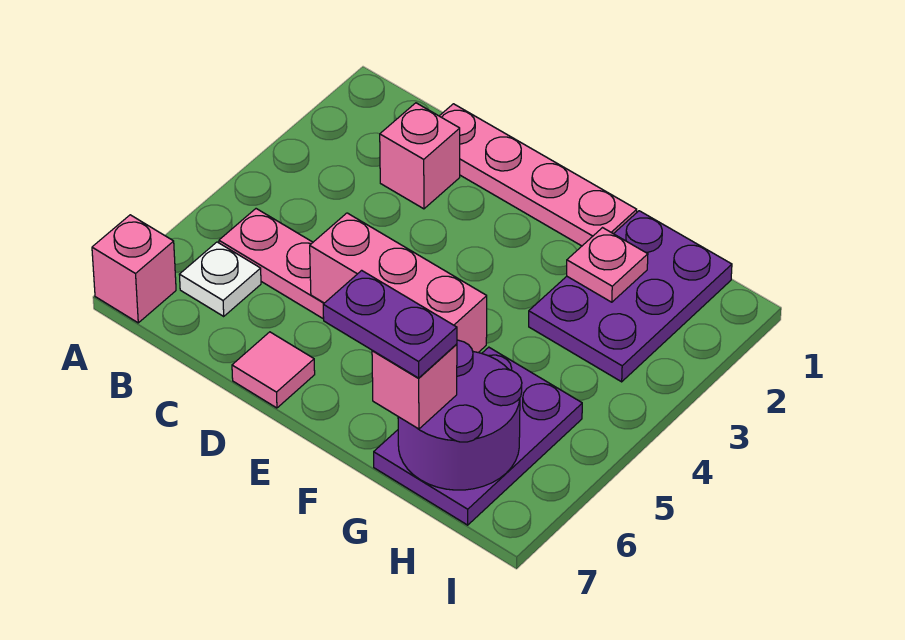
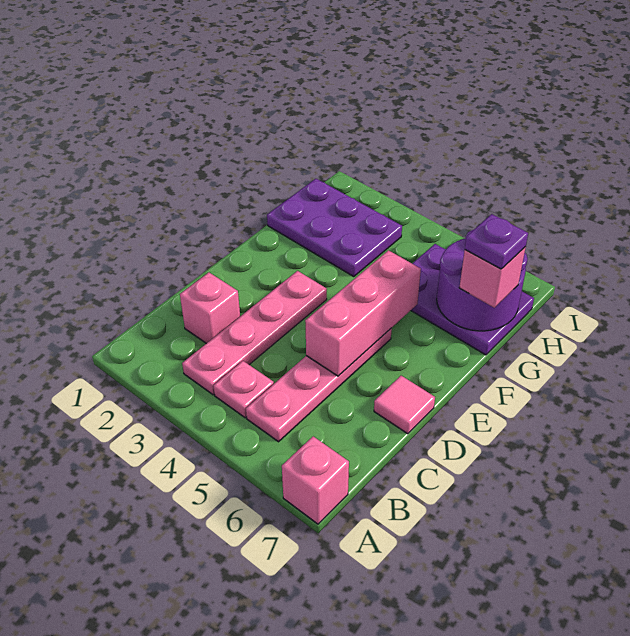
white 1x1 plate [179,242,261,316] -> none
pink 1x4 plate [440,104,637,246] -> pink 1x4 plate moved to [182,271,327,395]
purple 1x2 plate [323,270,457,378] -> purple 1x1 plate [465,214,528,269]
pink 1x1 plate [567,228,648,302] -> pink 1x1 plate moved to [213,361,274,418]

